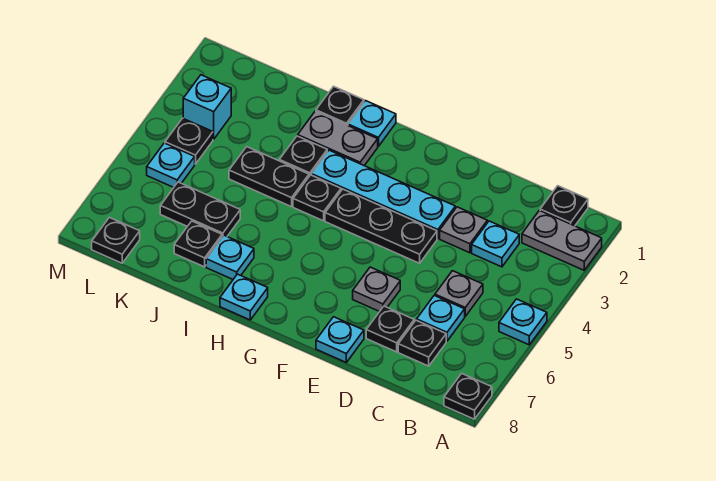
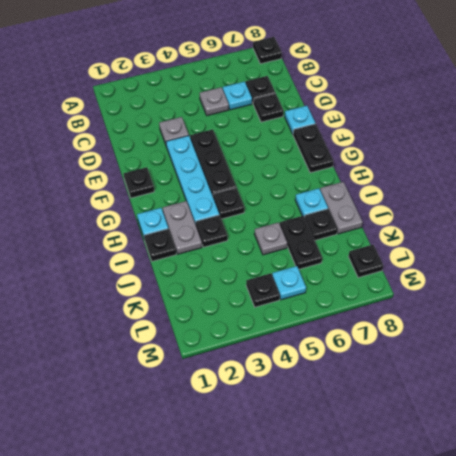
grey 1x2 plate [522,210,602,270] -> grey 1x2 plate moved to [320,182,363,234]
cyan 1x1 plate [499,299,547,345] -> none
black 1x1 plate [540,186,588,226] -> black 1x1 plate moved to [124,167,154,198]
cyan 1x1 plate [472,221,519,267] -> none
grey 1x1 plate [353,267,400,312] -> grey 1x1 plate moved to [254,222,287,255]
cyan 1x1 plate [220,274,268,320] -> none
black 1x2 plate [229,147,309,207] -> black 1x2 plate moved to [293,124,334,173]
cyan 1x1 brick [183,75,231,139] -> none

